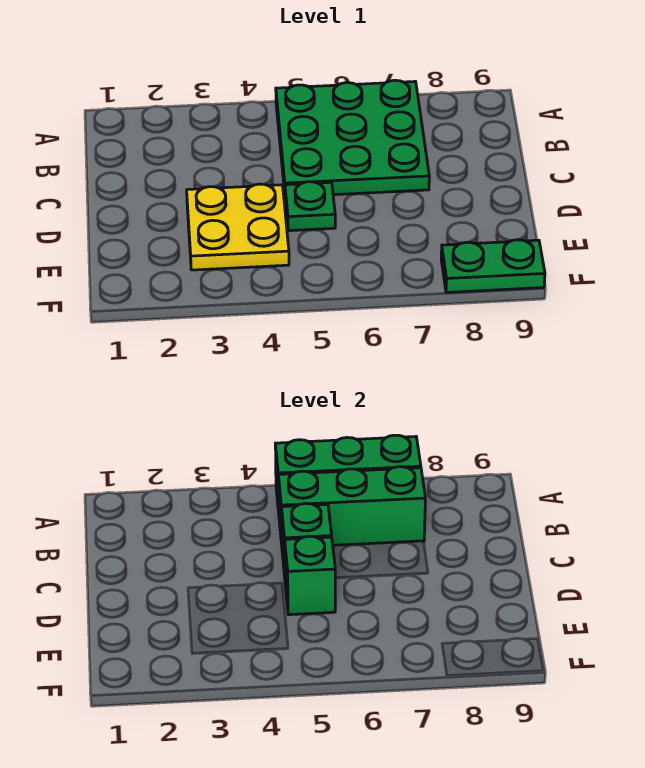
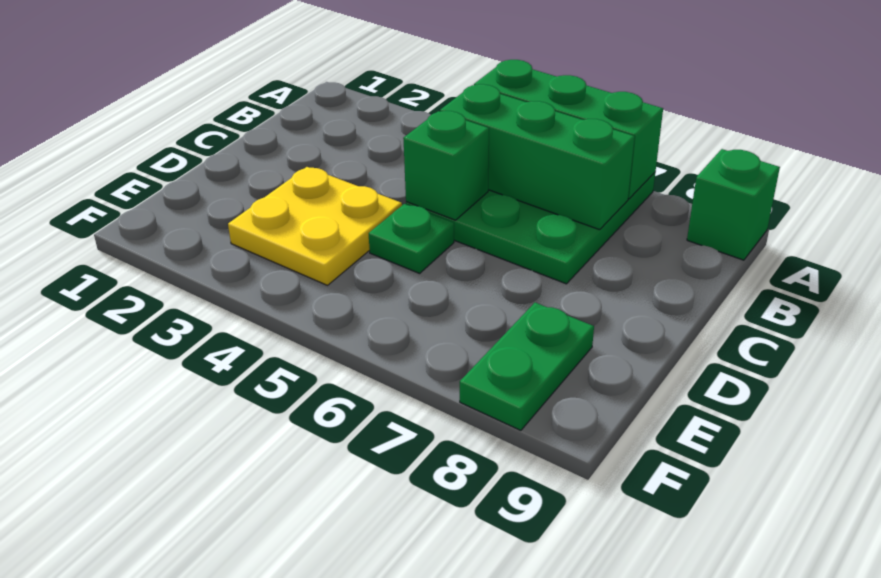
green 1x1 brick [285,536,335,615] -> green 1x1 brick moved to [687,149,780,260]
green 1x2 plate [441,240,545,292] -> green 1x2 plate turned to [460,303,594,430]

